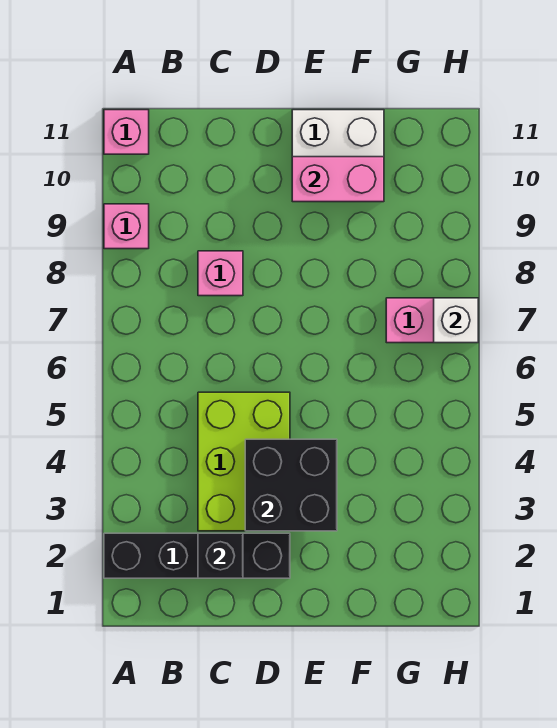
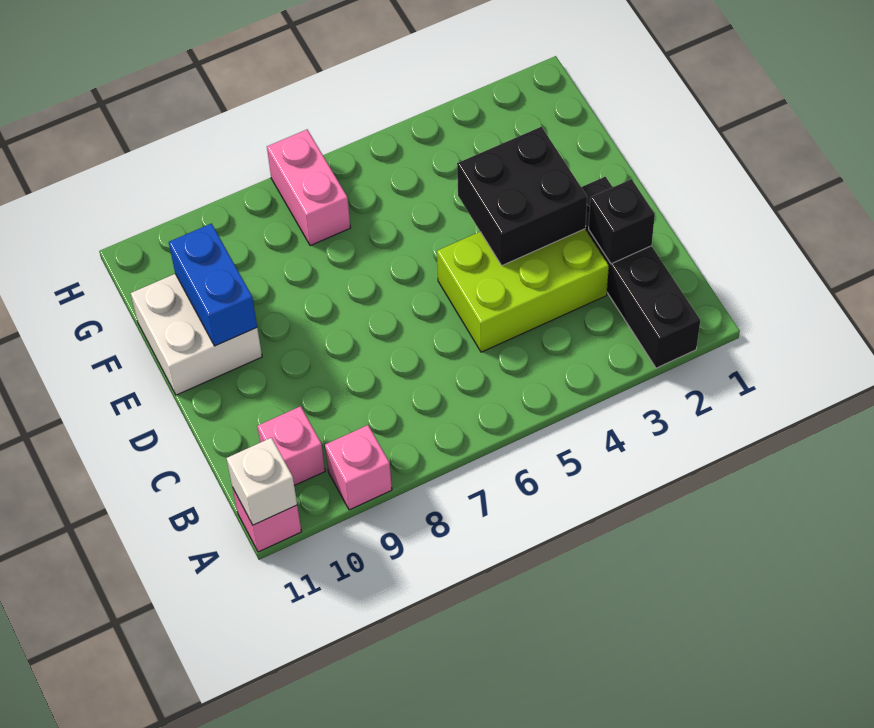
pink 1x1 brick [198,251,243,296] -> pink 1x1 brick moved to [257,406,325,486]
pink 1x2 brick [292,157,384,202] -> blue 1x2 brick [169,224,257,346]
white 1x1 brick [434,298,478,343] -> white 1x1 brick moved to [226,438,297,525]

